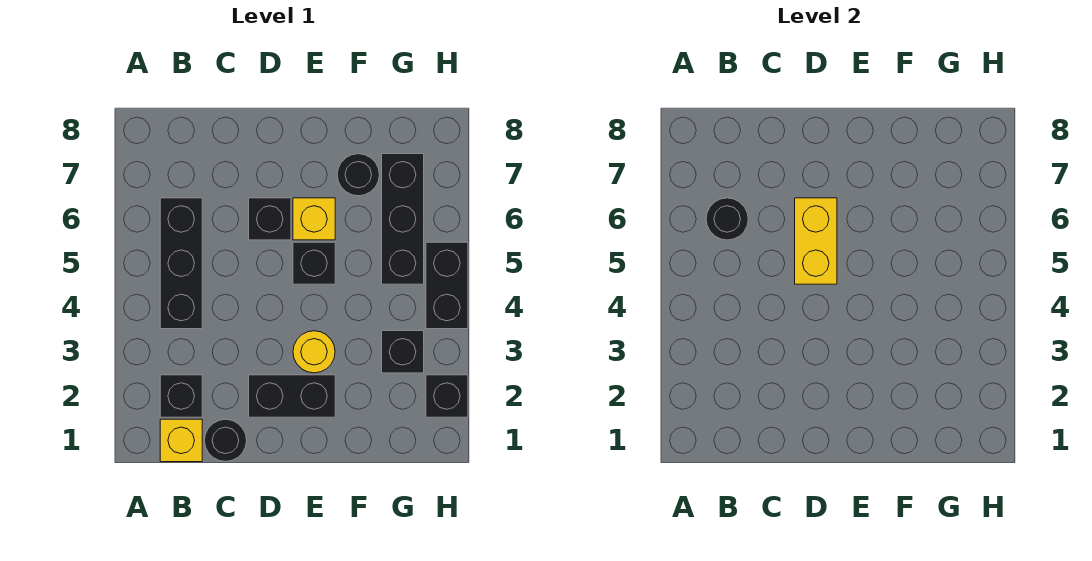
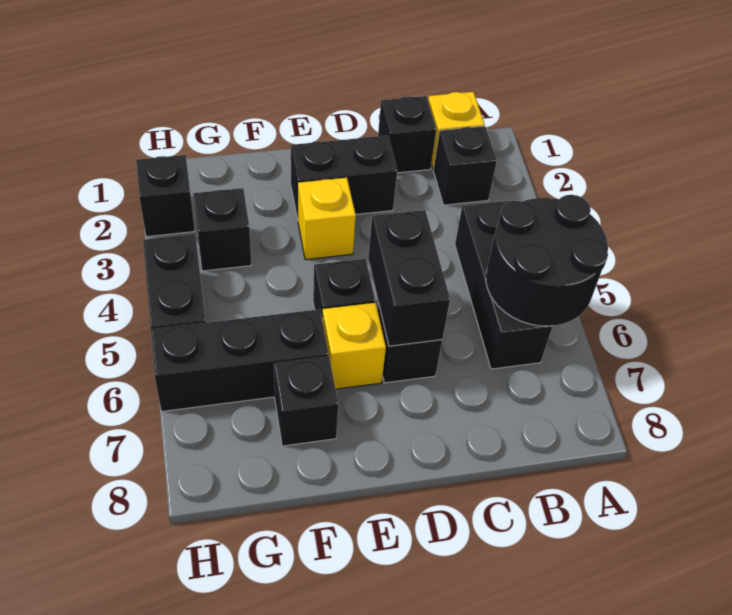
black 1x1 round brick [706,198,748,240] -> black 2x2 round brick [486,195,608,326]
black 1x1 round brick [205,419,247,461] -> black 1x1 brick [378,96,436,173]
yellow 1x2 brick [795,198,837,284] -> black 1x2 brick [368,210,450,346]
yellow 1x1 round brick [293,331,335,373] -> yellow 1x1 brick [298,178,356,260]
black 1x1 round brick [337,154,379,196] -> black 1x1 brick [274,356,338,446]
black 1x3 brick [382,154,424,284] -> black 1x3 brick turned to [150,309,329,411]

